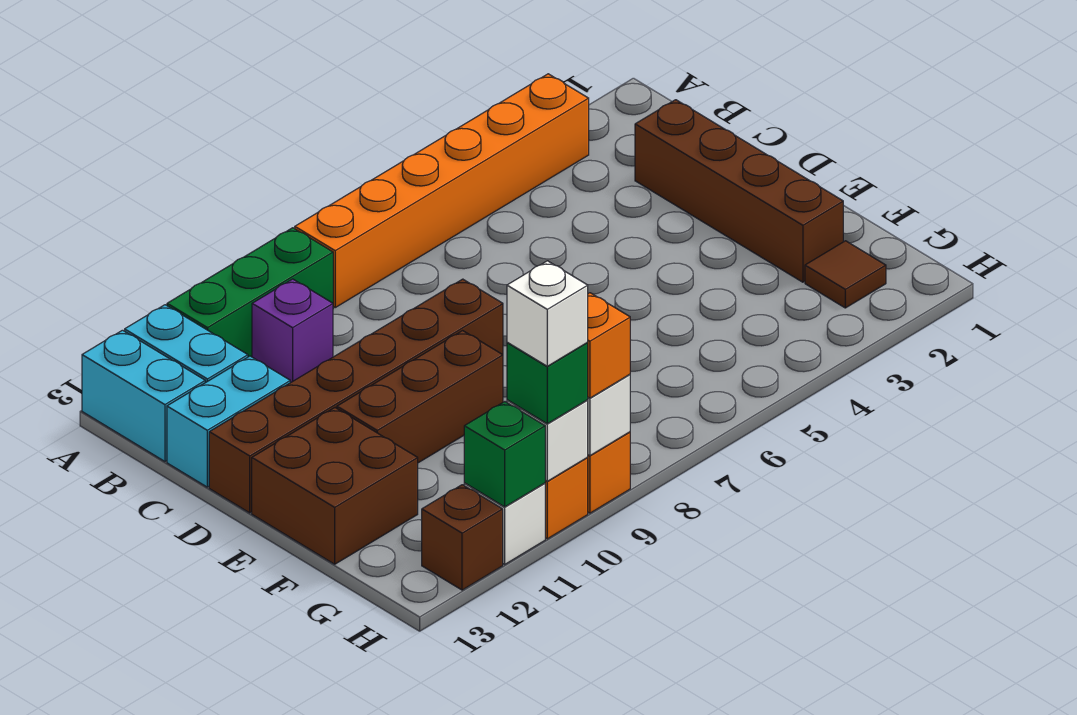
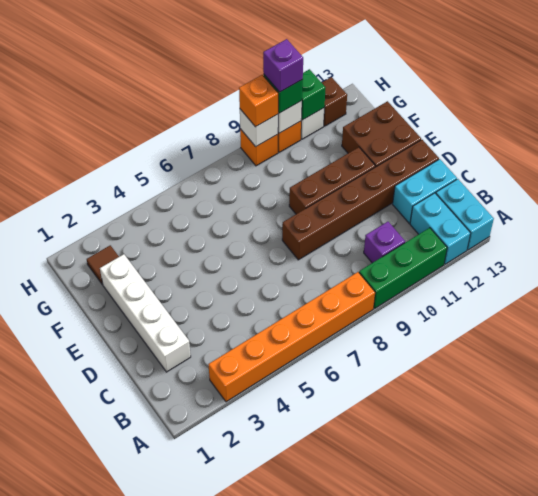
brown 1x4 brick [635,100,843,282] -> white 1x4 brick [100,254,191,372]
white 1x1 brick [507,261,588,366] -> purple 1x1 brick [263,39,303,92]

